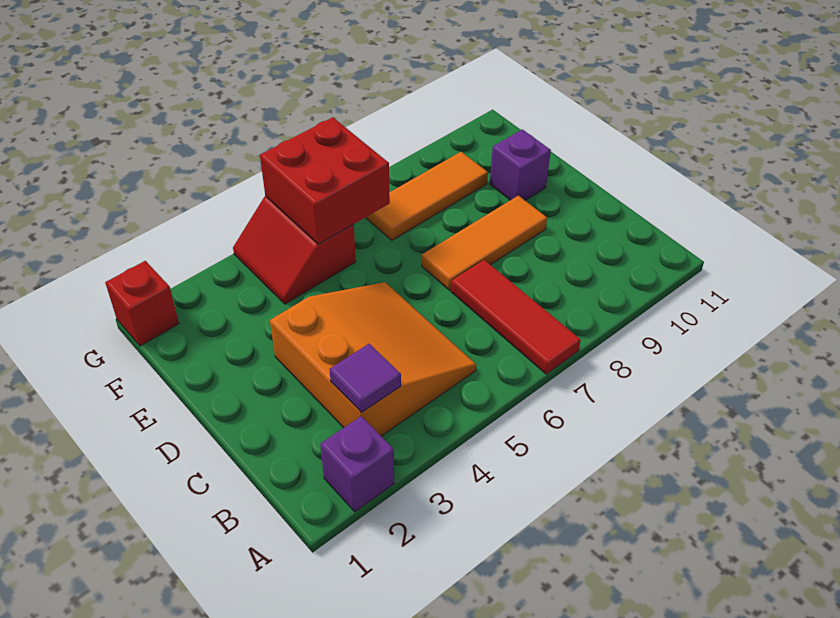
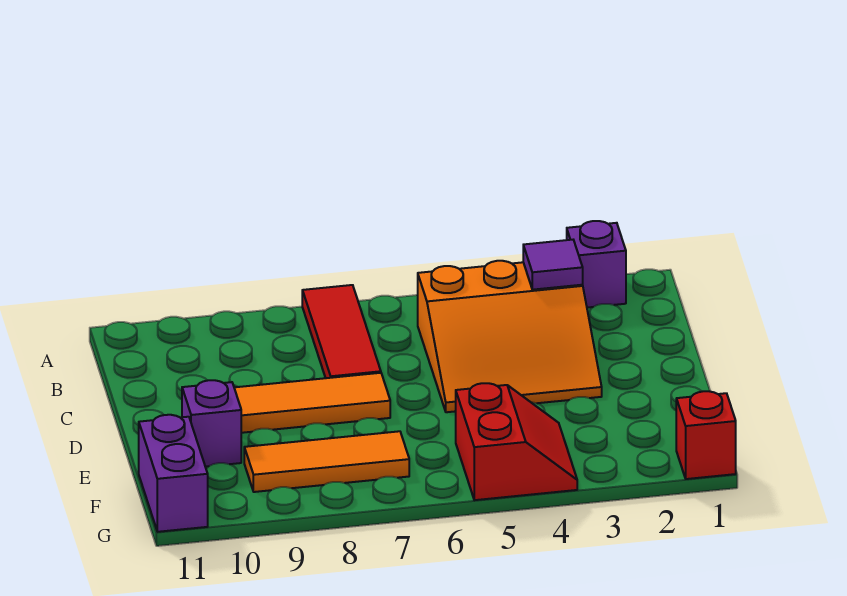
orange 3x3 slope [270,282,476,436] -> orange 3x3 slope turned to [418,261,602,412]
red 2x2 brick [260,117,390,244] -> none
none -> purple 1x2 brick [139,415,208,532]

